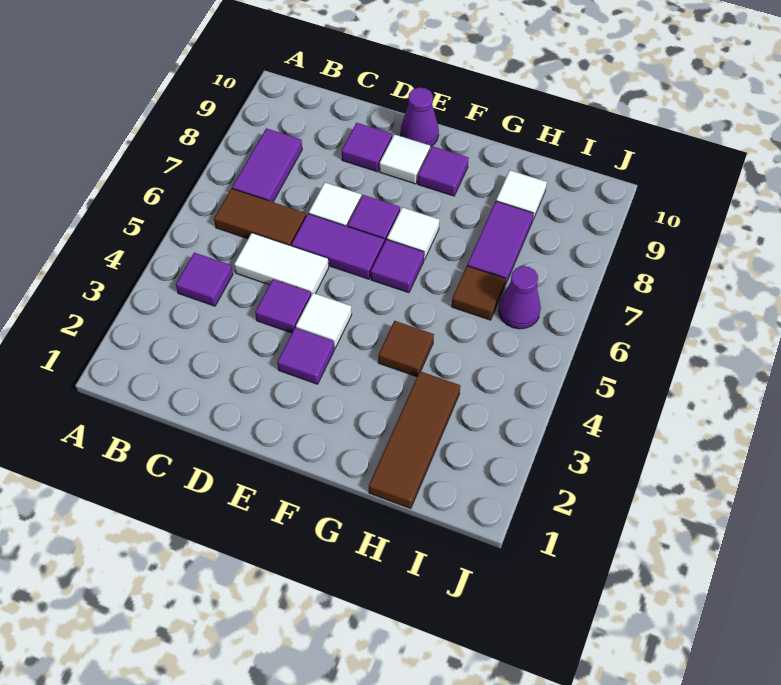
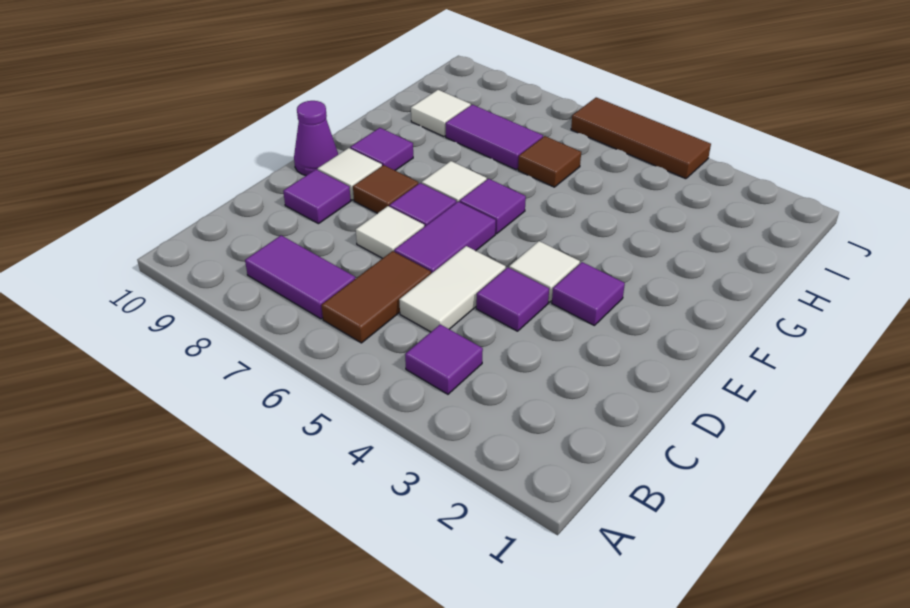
brown 1x1 tile [378,321,434,377] -> brown 1x1 tile moved to [353,165,418,214]
brown 1x3 tile [369,371,460,509] -> brown 1x3 tile moved to [571,97,711,179]
purple 1x1 cone [499,266,541,329] -> none

